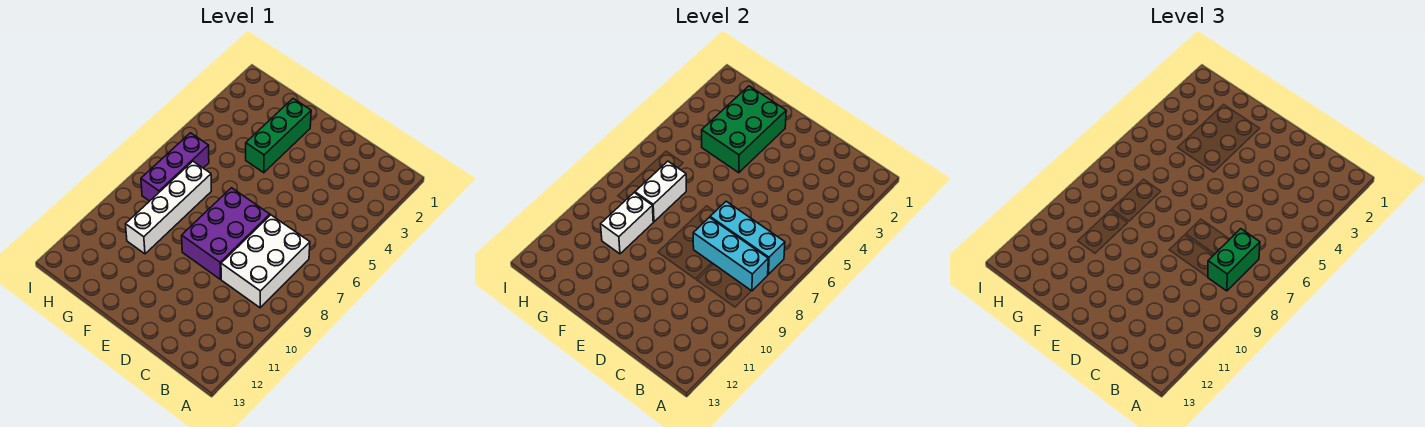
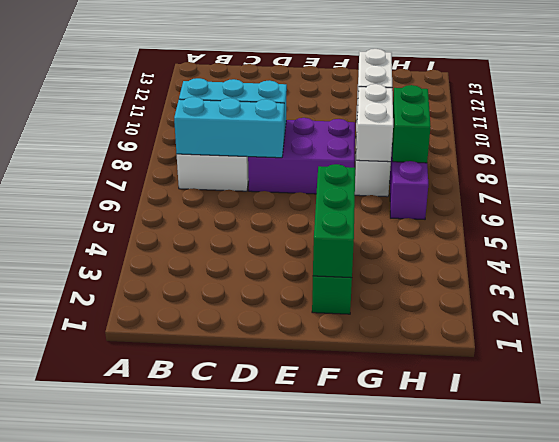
green 1x2 brick [1208,229,1260,291] -> green 1x2 brick moved to [392,85,431,163]
purple 2x3 brick [182,188,270,279] -> purple 2x3 brick turned to [248,118,355,194]
green 2x3 brick [702,86,786,173] -> green 1x3 brick [313,164,355,278]

